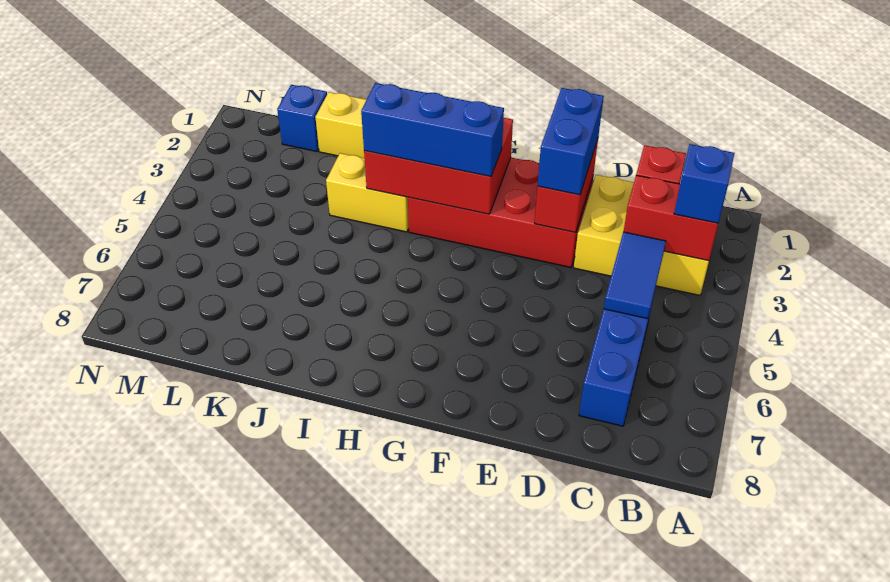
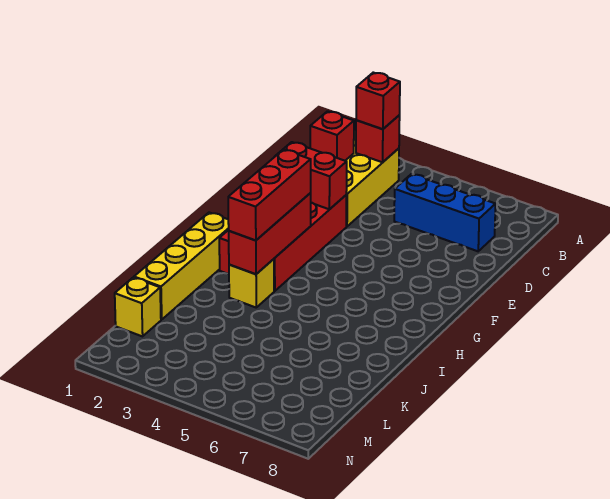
red 1x2 brick [623,175,718,261] -> red 1x1 brick [356,115,400,162]
blue 1x1 brick [674,144,735,223] -> red 1x1 brick [356,73,400,129]
blue 1x2 tile [604,232,666,319] -> none
blue 1x2 brick [538,88,604,195] -> none
red 2x3 brick [364,118,513,214] -> red 1x3 brick [229,193,311,274]
blue 1x3 brick [361,83,504,177] -> red 1x3 brick [228,150,311,240]
yellow 1x2 brick [326,153,409,232] -> yellow 1x1 brick [229,259,274,307]
blue 1x1 brick [277,85,327,151] -> yellow 1x1 brick [115,277,161,336]

